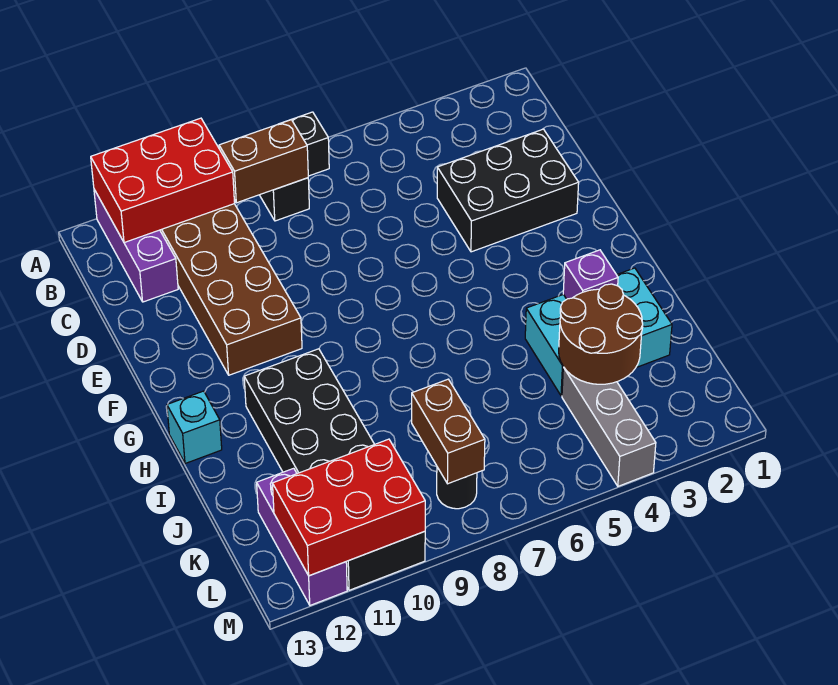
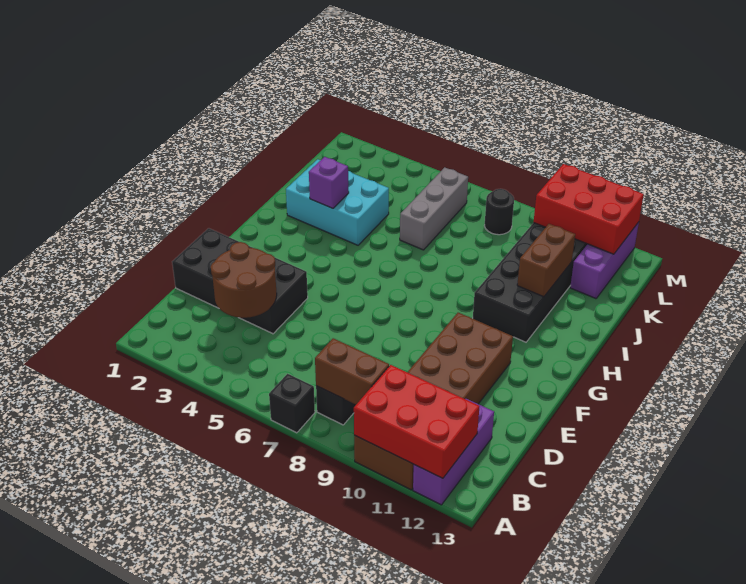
black 2x3 brick [437,129,579,252] -> black 2x4 brick [172,228,308,334]
cyan 1x1 brick [167,391,222,464] -> none
brown 2x2 round brick [559,284,643,384] -> brown 2x2 round brick moved to [211,242,277,318]
grey 1x3 brick [562,367,656,486] -> grey 1x3 brick moved to [400,167,468,250]
brown 1x2 brick [412,379,485,484] -> brown 1x2 brick moved to [517,224,575,297]

